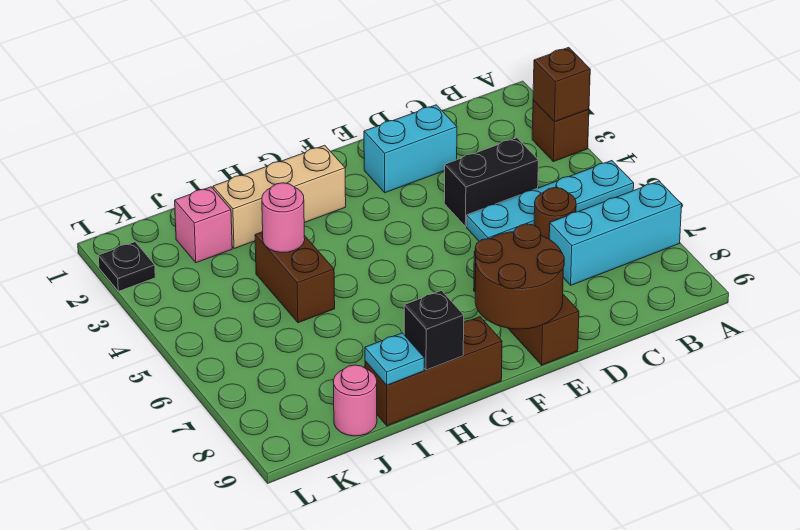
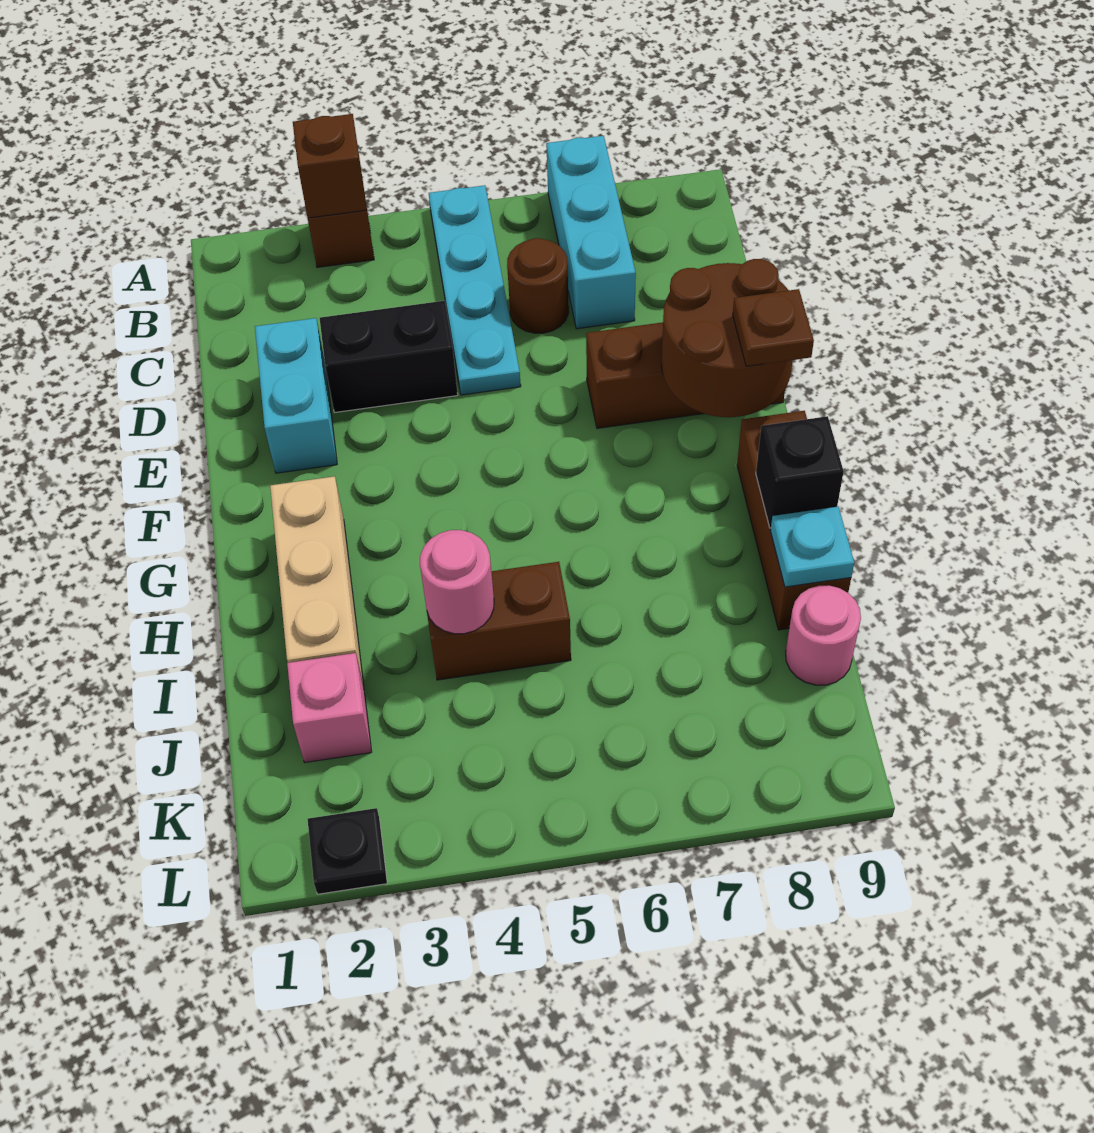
black 1x2 brick [444,138,538,227] -> black 1x2 brick turned to [320,301,458,412]
none -> brown 1x1 plate [733,289,814,366]

